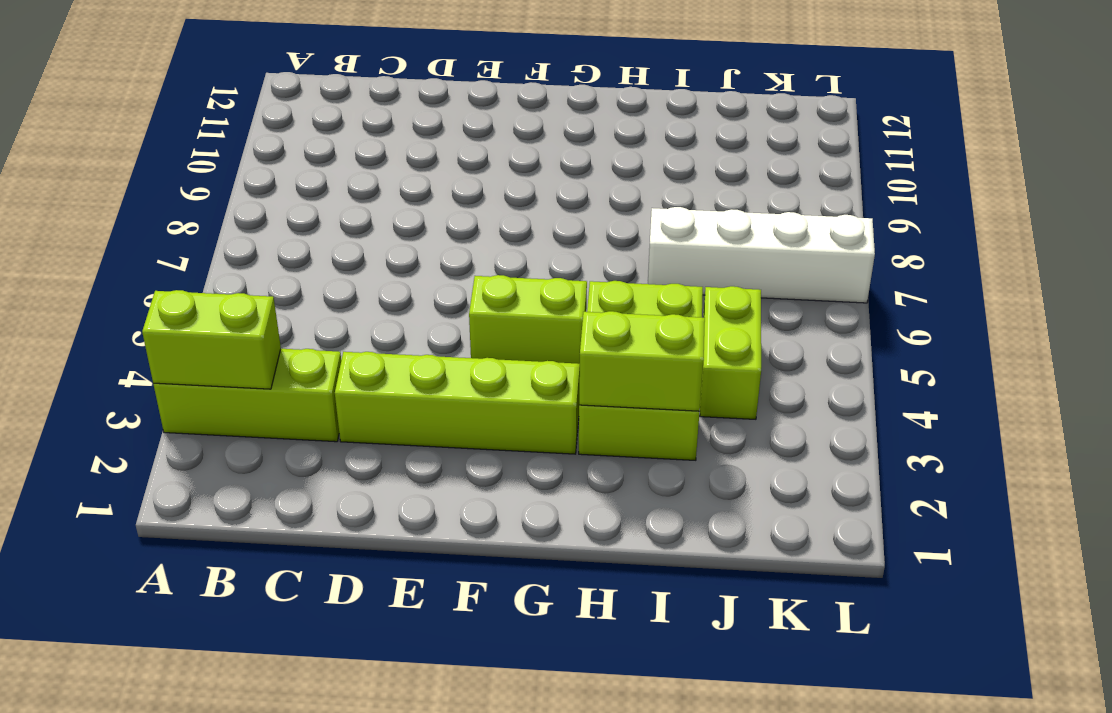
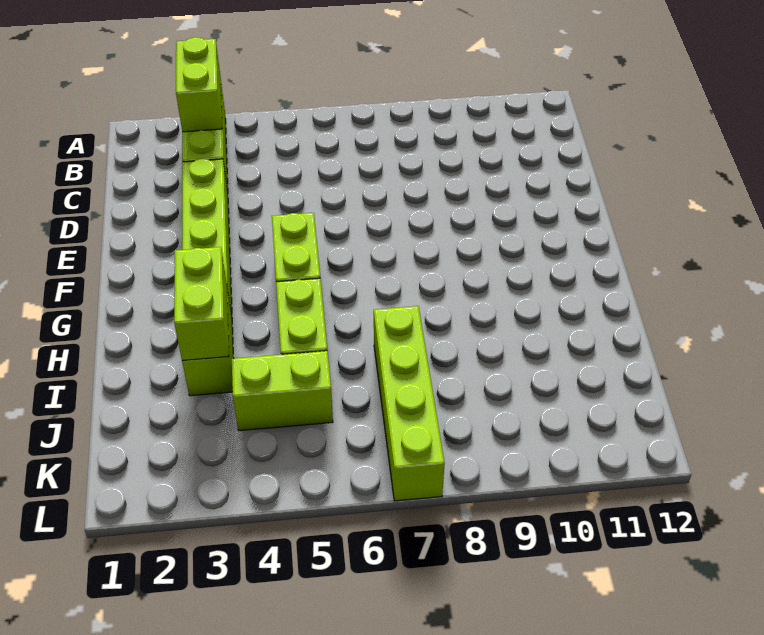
white 1x4 brick [648,207,875,303] -> lime 1x4 brick [374,306,445,501]

